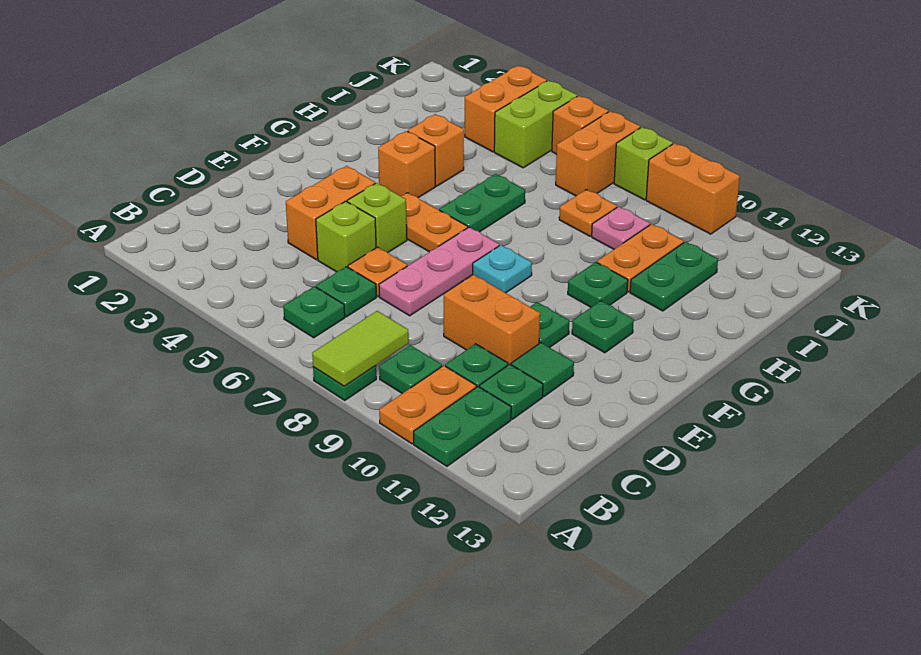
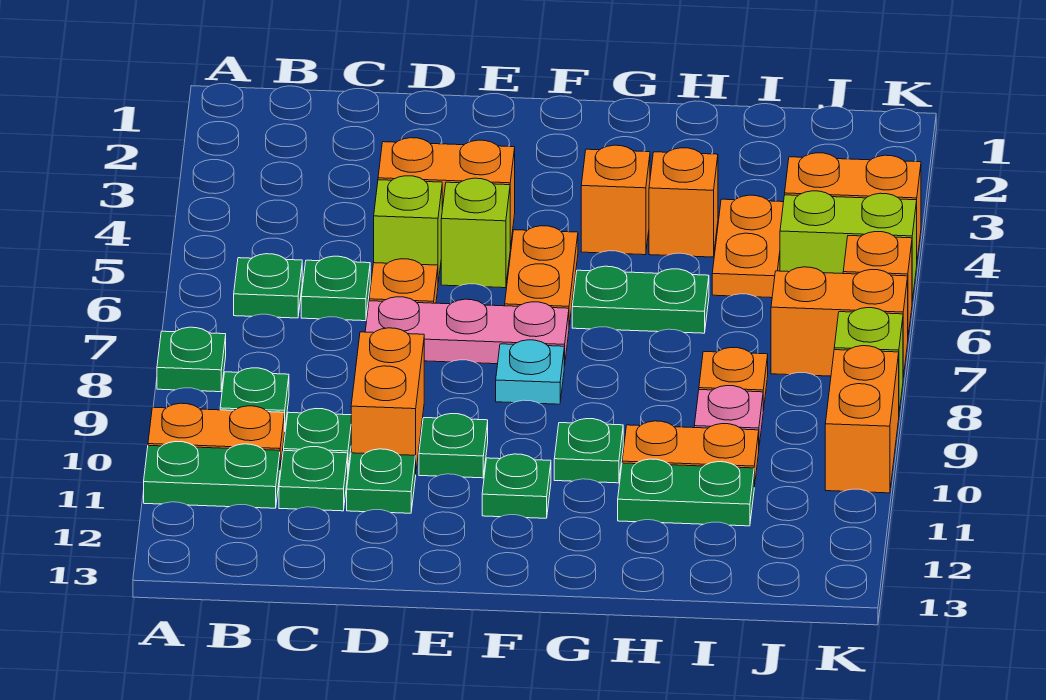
lime 1x2 tile [312,311,409,386] -> none
green 1x1 tile [511,343,574,396] -> green 1x1 plate [347,449,416,513]
none -> orange 1x2 plate [712,195,783,298]

